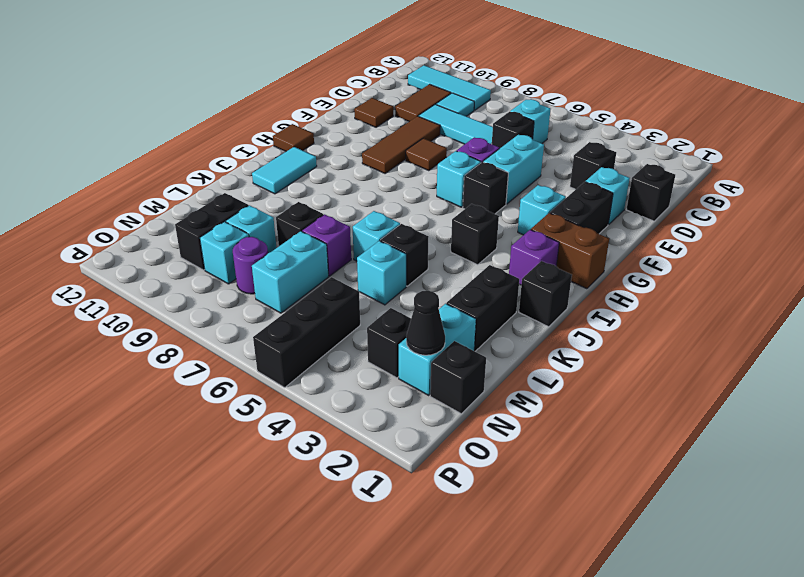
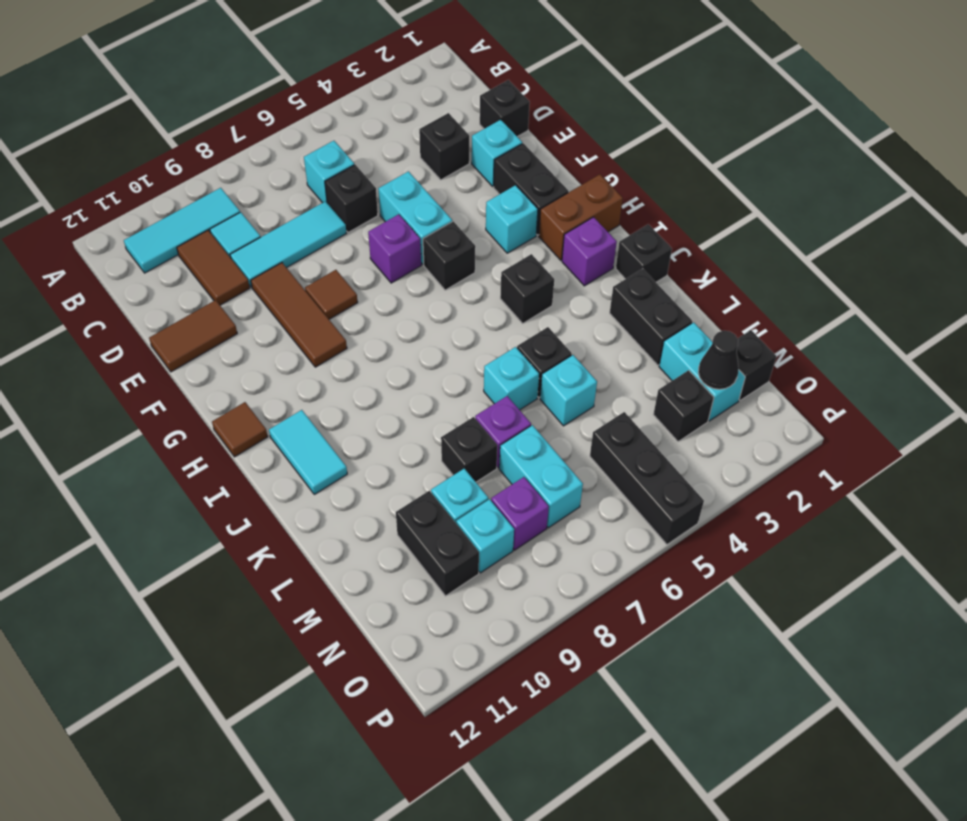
brown 1x1 tile [354,98,393,127] -> brown 1x2 tile [149,300,237,372]
cyan 1x1 brick [437,151,481,207] -> none
purple 1x1 round brick [233,237,268,294] -> purple 1x1 brick [491,477,549,550]

